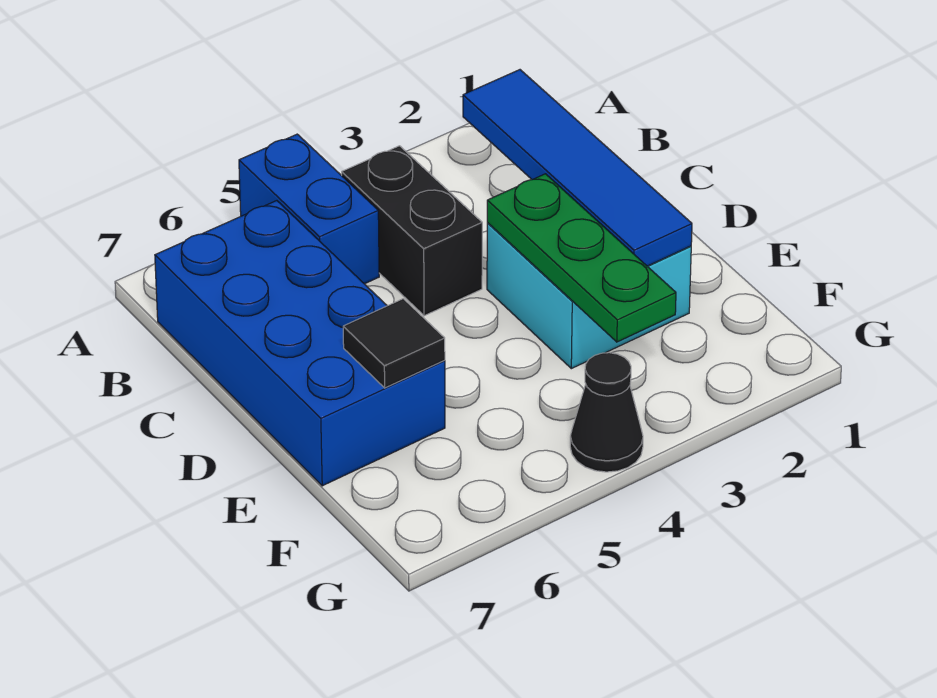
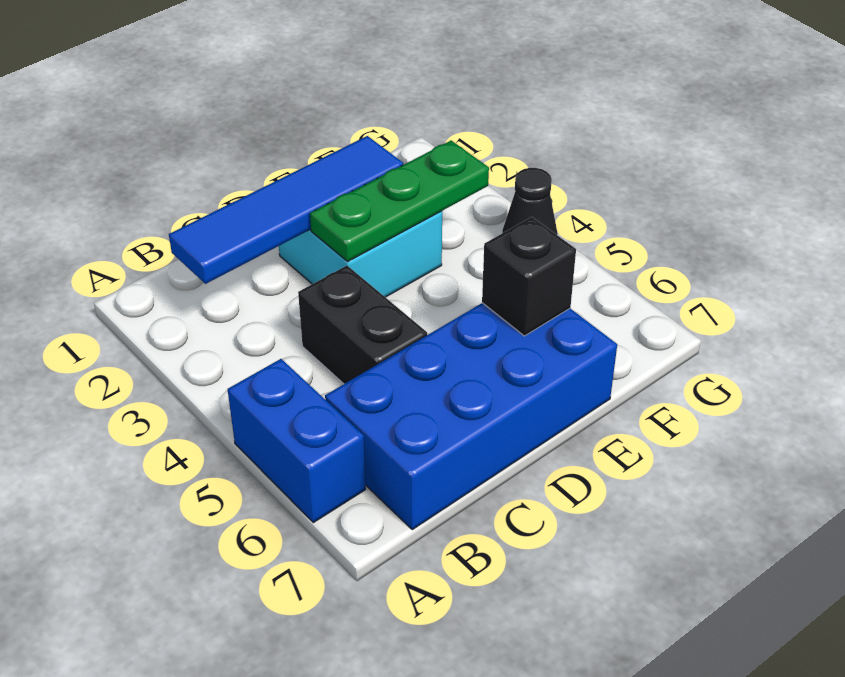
blue 1x2 brick [239,134,379,284] -> blue 1x2 brick turned to [228,359,366,523]
black 1x2 brick [342,146,482,316] -> black 1x2 brick turned to [298,266,427,384]
black 1x1 tile [343,299,445,388] -> black 1x1 brick [482,217,576,336]

